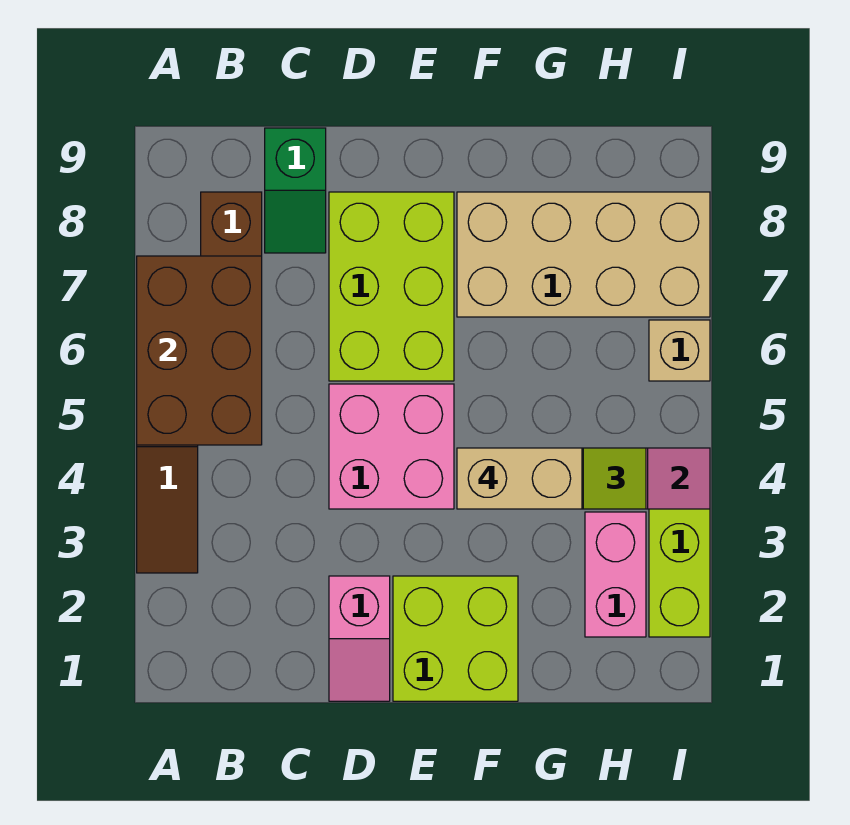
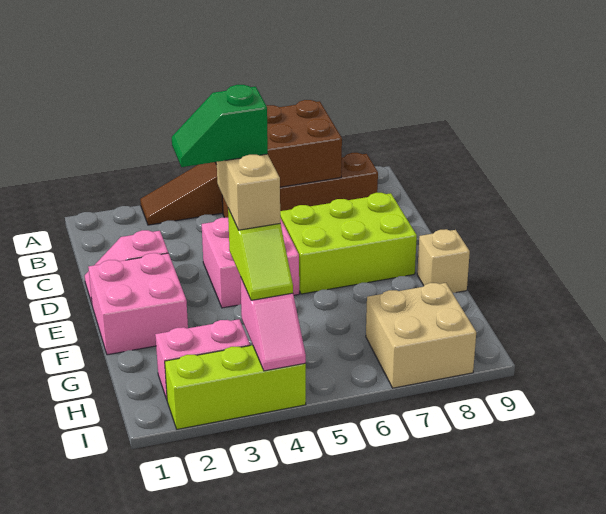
green 1x2 slope [265,128,326,253] -> green 1x2 slope moved to [172,85,268,167]
lime 2x2 brick [393,576,518,701] -> pink 2x2 brick [88,253,188,355]
tan 2x4 brick [457,192,710,317] -> tan 2x2 brick [366,283,476,388]
tan 1x1 brick [649,320,710,381] -> tan 1x1 brick moved to [417,229,470,293]

